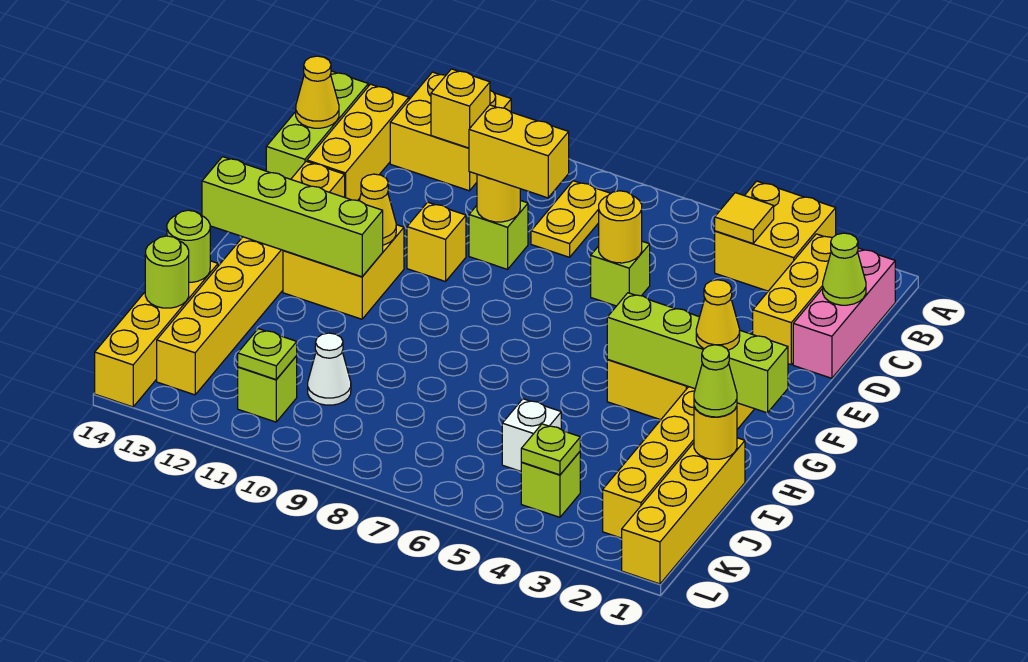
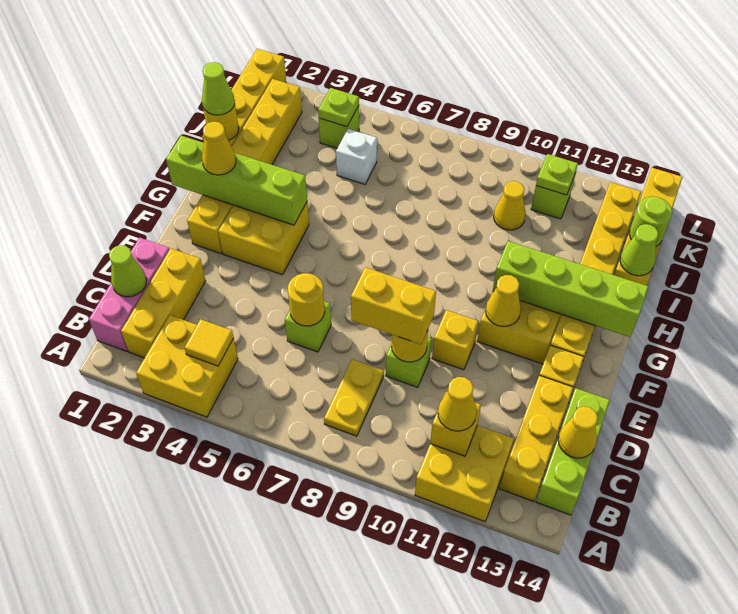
none -> yellow 1x1 cone [438,377,477,431]
lime 1x1 round brick [167,210,210,282] -> lime 1x1 cone [620,224,658,276]
white 1x1 cone [308,333,351,405] -> yellow 1x1 cone [494,181,526,230]

